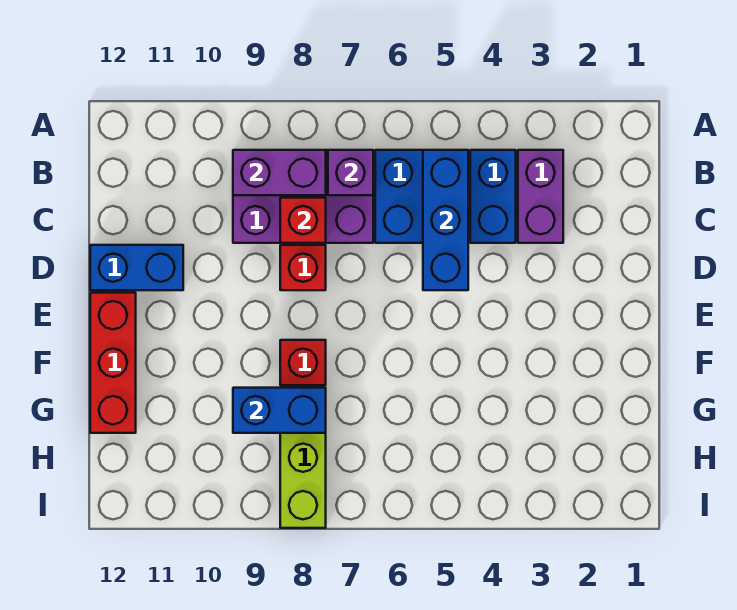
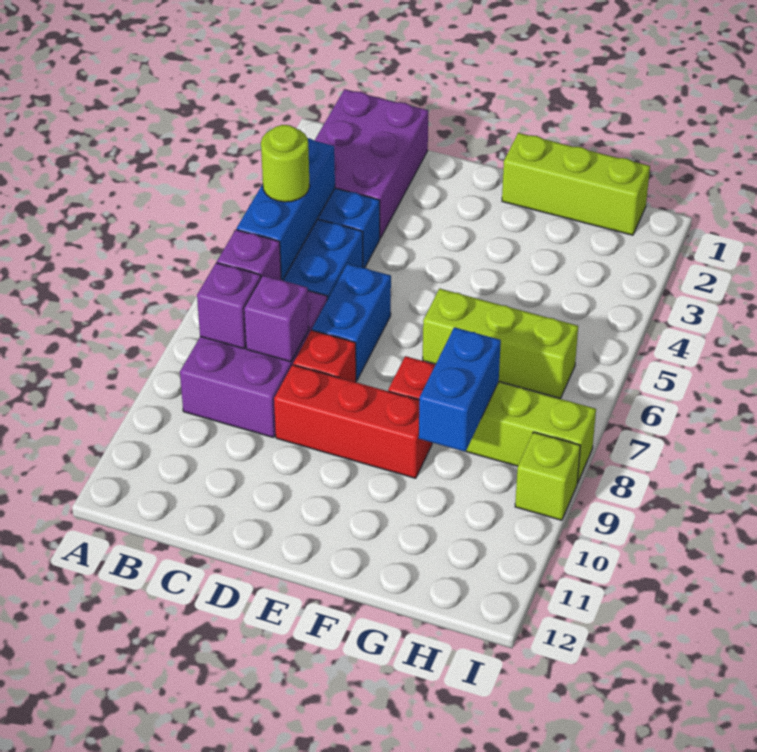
purple 1x2 brick [518,150,563,243] -> purple 2x3 brick [315,89,428,238]
blue 1x3 brick [423,150,468,290] -> blue 1x3 brick turned to [237,138,335,280]
none -> lime 1x1 round brick [261,125,310,202]
purple 1x2 brick [233,150,326,195] -> purple 1x1 brick [197,263,261,349]
red 1x1 brick [280,198,326,243] -> purple 1x1 brick [244,275,309,362]
blue 1x2 brick [90,245,183,290] -> blue 1x2 brick moved to [312,264,391,381]
red 1x3 brick [90,293,136,433] -> red 1x3 brick moved to [274,365,432,478]
none -> lime 1x3 brick [502,133,650,235]
none -> lime 1x3 brick [423,289,578,398]
none -> lime 1x1 brick [515,432,580,520]

